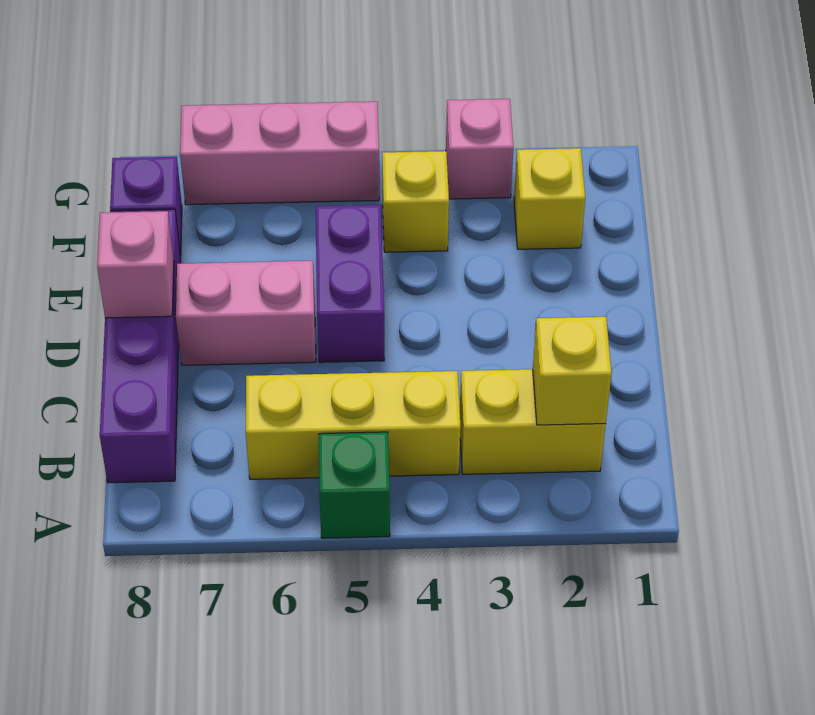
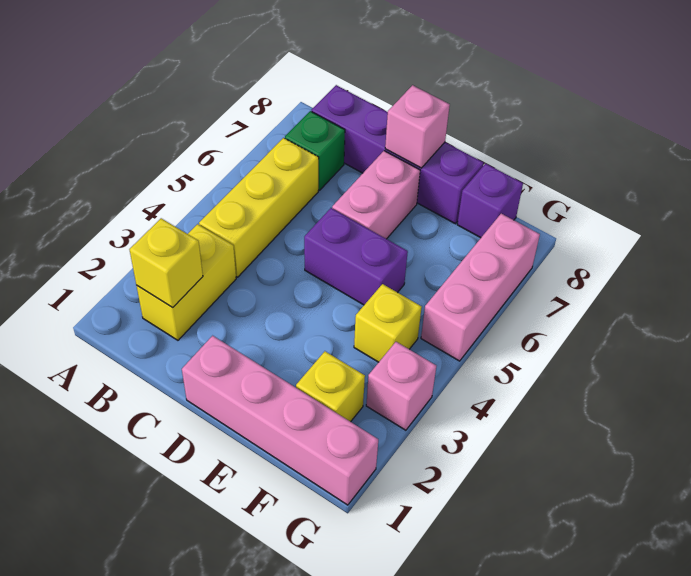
green 1x1 brick [319,432,390,538] -> green 1x1 brick moved to [285,111,345,190]
none -> pink 1x4 brick [182,336,378,505]

